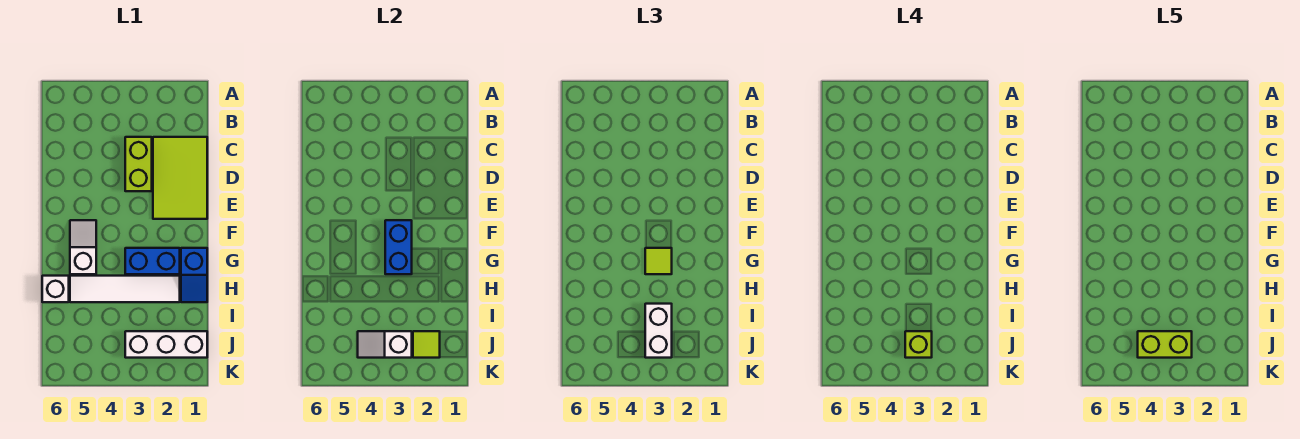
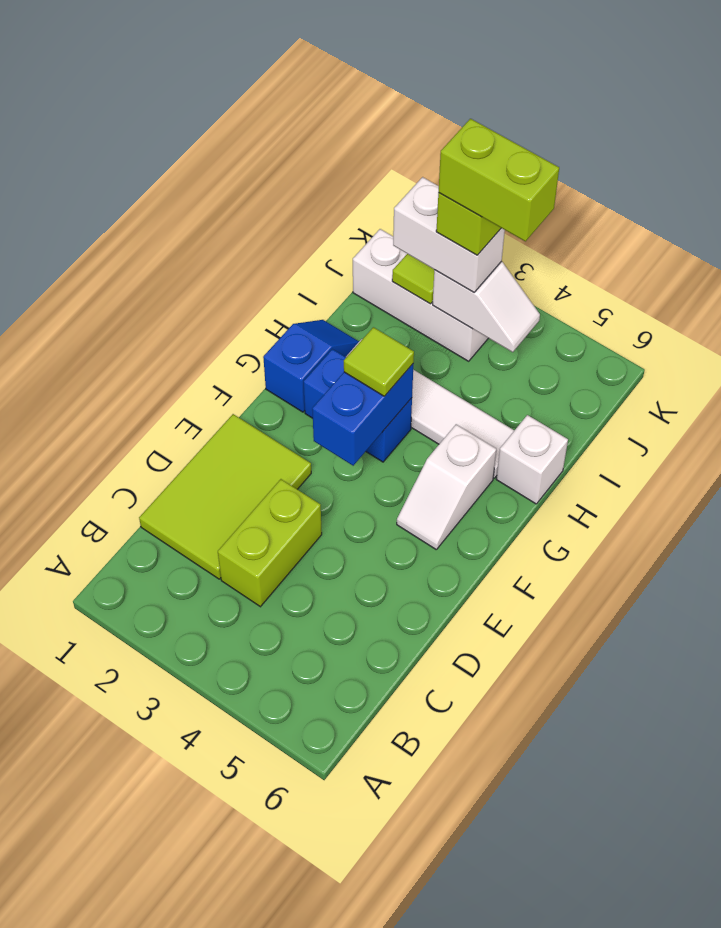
white 1x2 brick [645,304,672,358] -> white 1x2 brick turned to [393,177,505,292]

